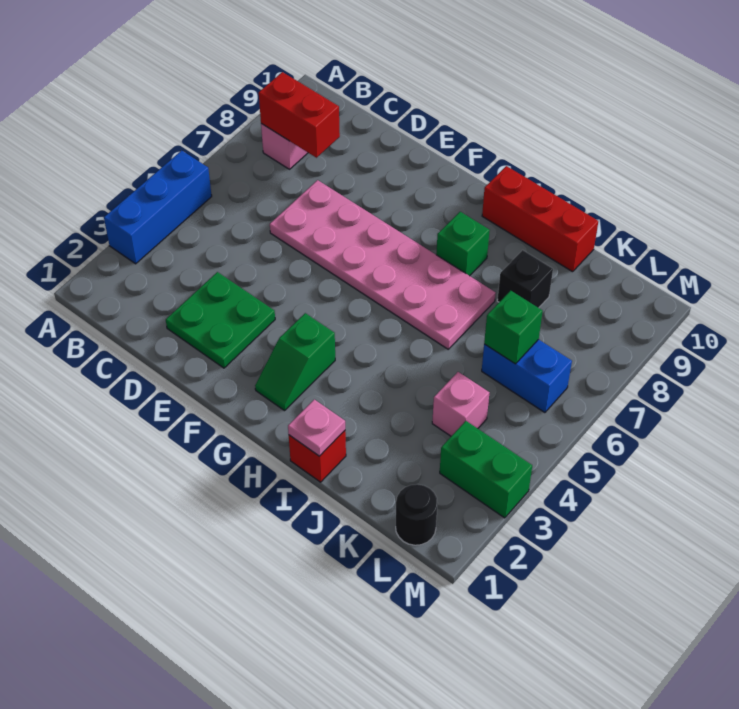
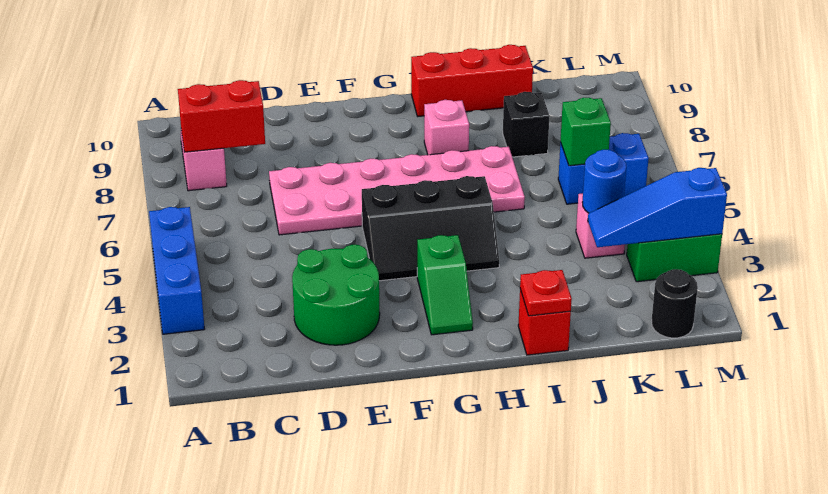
green 2x2 plate [166,272,275,368] -> green 2x2 round brick [292,245,380,345]
none -> black 2x3 slope [362,176,499,281]
green 1x1 brick [436,212,490,276] -> pink 1x1 brick [424,100,469,155]
pink 1x1 plate [288,399,345,456] -> red 1x1 plate [520,270,572,316]
none -> blue 1x3 slope [588,168,727,247]
none -> blue 1x1 round brick [582,150,626,213]

